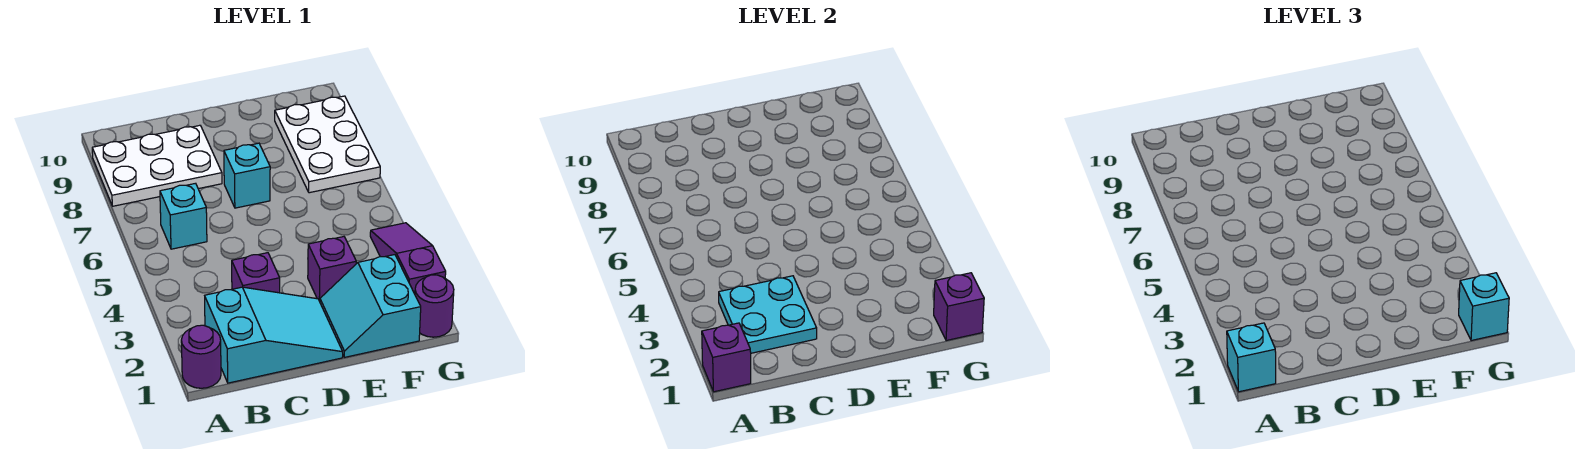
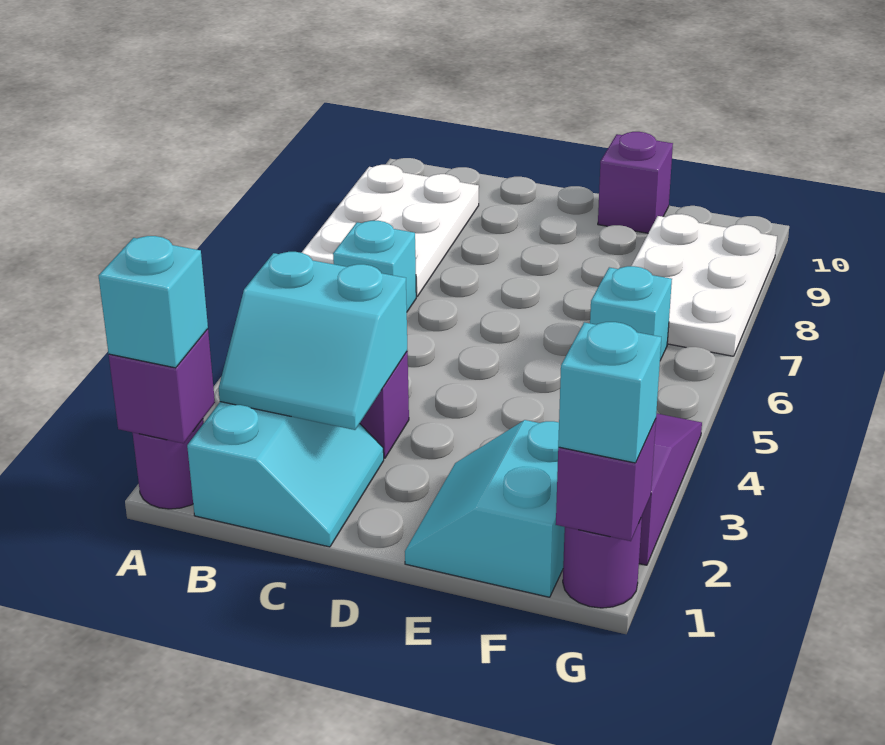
white 2x3 plate [92,125,222,206] -> white 2x3 plate turned to [302,165,479,297]
cyan 2x3 slope [205,287,343,383] -> cyan 2x2 slope [187,402,384,547]
cyan 2x2 plate [719,276,817,353] -> cyan 2x2 slope [219,252,407,430]
cyan 1x1 brick [224,143,270,208] -> cyan 1x1 brick moved to [590,266,672,360]
purple 1x1 brick [308,237,356,302] -> purple 1x1 brick moved to [598,132,673,233]

